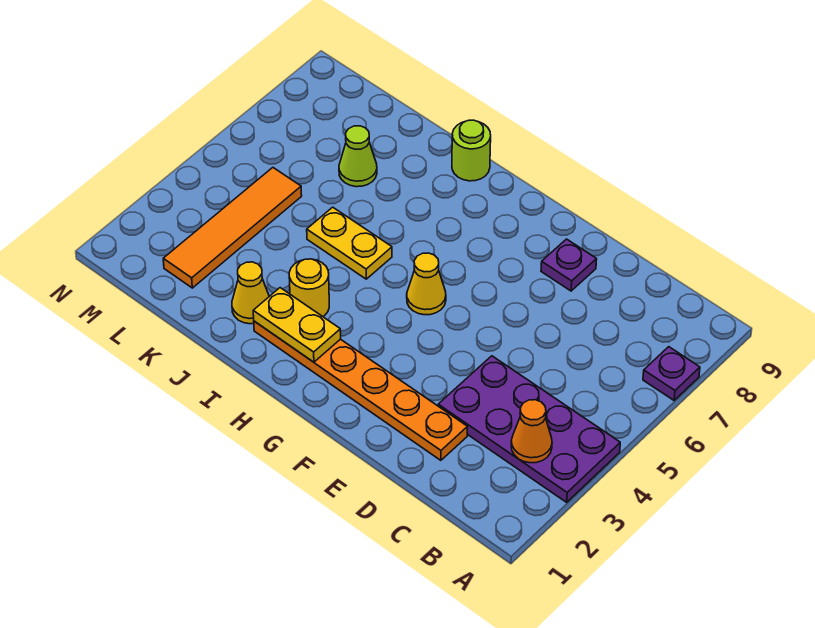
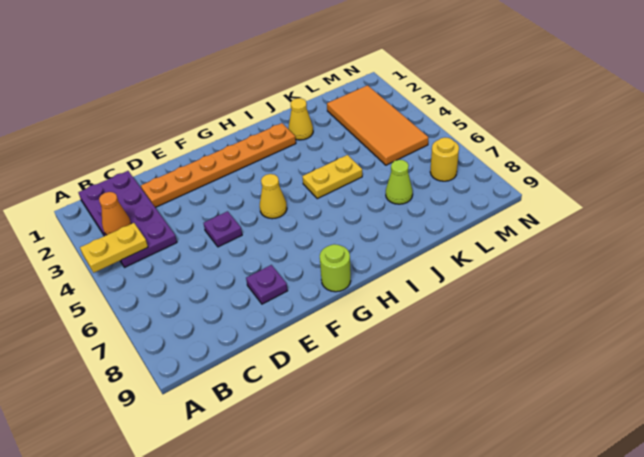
purple 2x4 plate [438,356,620,502] -> purple 2x4 plate turned to [78,171,177,267]
purple 1x1 plate [643,347,700,400] -> purple 1x1 plate moved to [204,211,242,247]
yellow 1x2 plate [253,288,341,362] -> yellow 1x2 plate moved to [80,223,148,273]
yellow 1x1 round brick [289,259,329,316] -> yellow 1x1 round brick moved to [430,137,459,181]
lime 1x1 round brick [452,120,491,181] -> lime 1x1 round brick moved to [320,244,351,292]
orange 1x4 tile [163,168,302,288] -> orange 2x4 tile [327,85,428,165]

